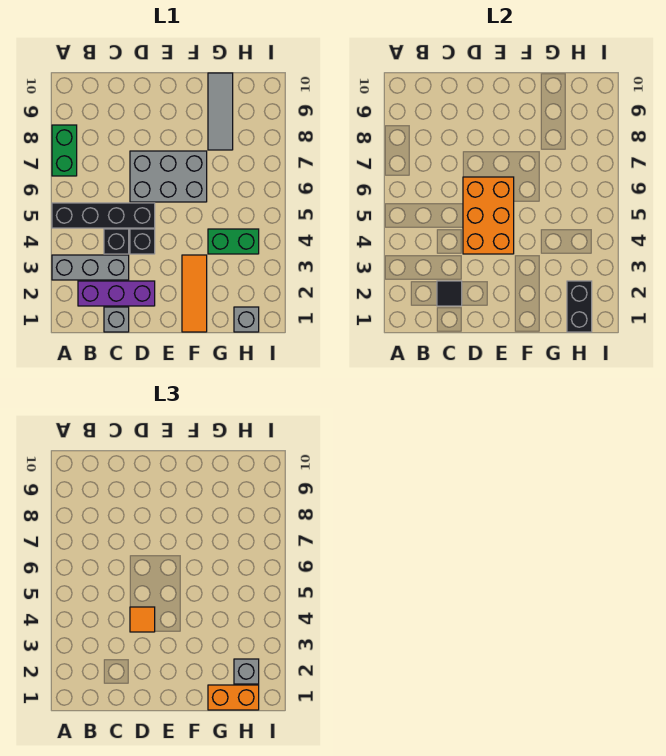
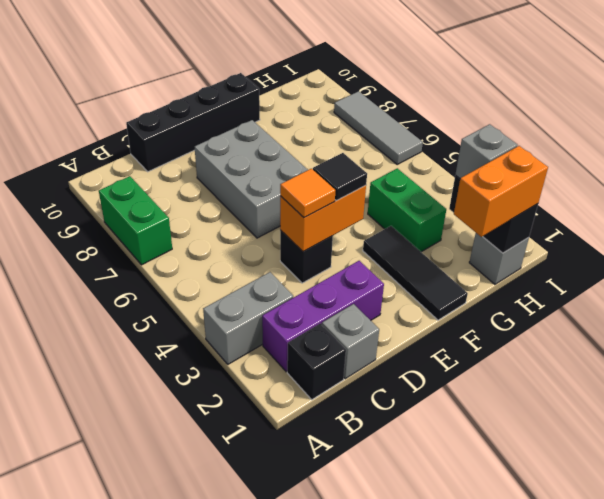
grey 1x3 brick [52,255,129,280] -> grey 1x2 brick [203,272,293,364]
black 1x4 brick [52,203,155,228] -> black 1x4 brick moved to [126,73,260,172]
black 1x1 tile [437,281,462,306] -> black 1x1 tile moved to [313,153,367,200]
black 1x1 brick [104,229,129,254] -> black 1x1 brick moved to [287,323,346,400]
orange 2x3 brick [463,177,514,254] -> orange 1x2 brick [280,185,366,252]
grey 2x3 brick [130,151,207,202] -> grey 2x3 brick turned to [195,120,308,238]
orange 1x3 tile [182,255,207,332] -> black 1x3 tile [363,226,468,320]
green 1x2 brick [208,229,259,254] -> green 1x2 brick turned to [368,168,446,252]
grey 1x3 tile [208,73,233,150] -> grey 1x3 tile moved to [334,91,423,164]

